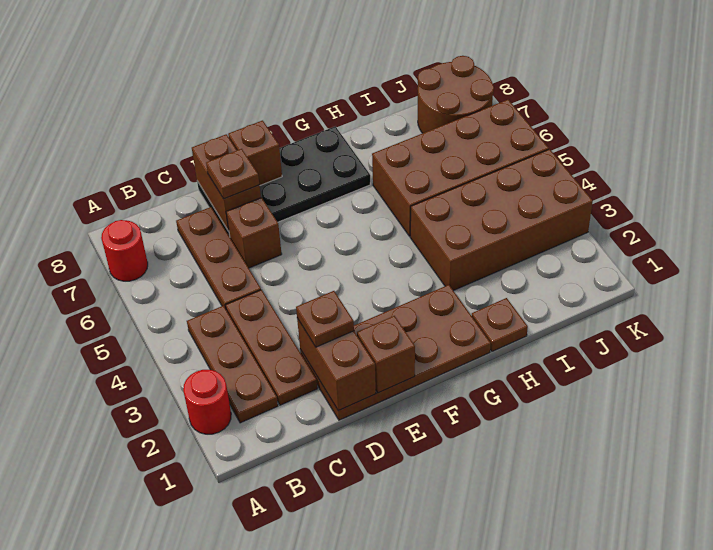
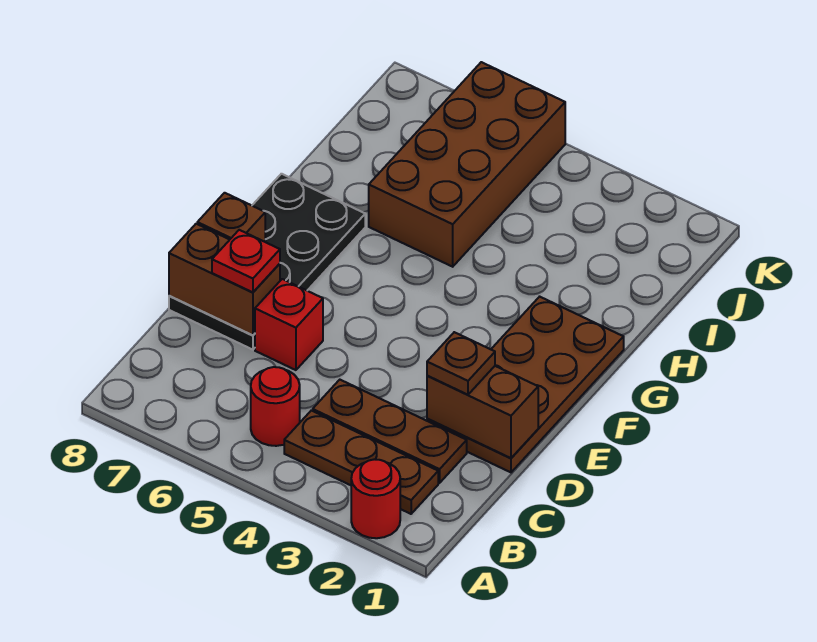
red 1x1 round brick [101,220,148,281] -> red 1x1 round brick moved to [251,367,300,446]
brown 1x3 plate [176,207,261,309] -> none
brown 1x1 brick [226,198,282,268] -> red 1x1 brick [255,279,323,370]
brown 1x1 plate [206,149,259,199] -> red 1x1 plate [212,230,280,293]
brown 1x1 brick [357,316,415,393] -> none
brown 1x1 plate [472,298,528,351] -> none
brown 2x4 brick [410,149,593,291] -> none
brown 2x2 round brick [418,56,494,133] -> none

